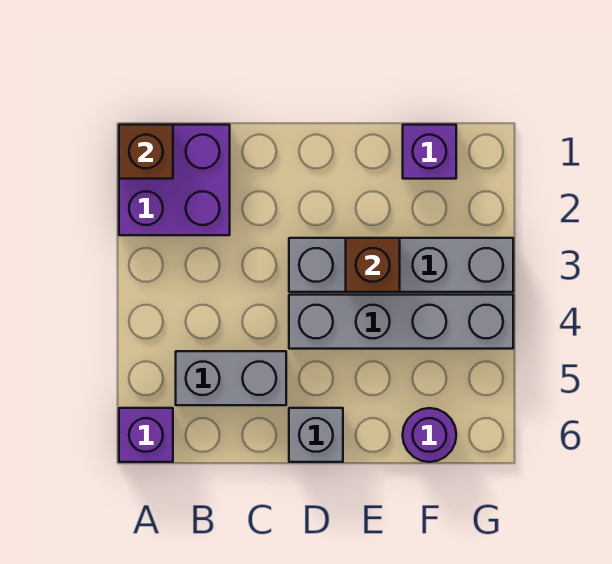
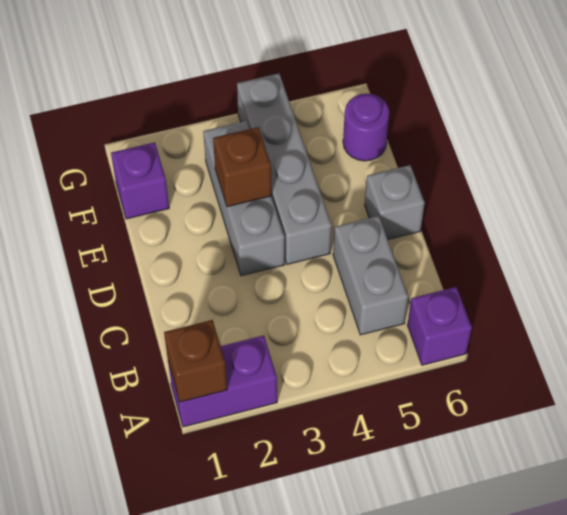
purple 2x2 brick [119,125,230,235] -> purple 1x2 brick [168,335,277,427]
grey 1x4 brick [289,238,513,292] -> grey 1x3 brick [203,121,285,276]

